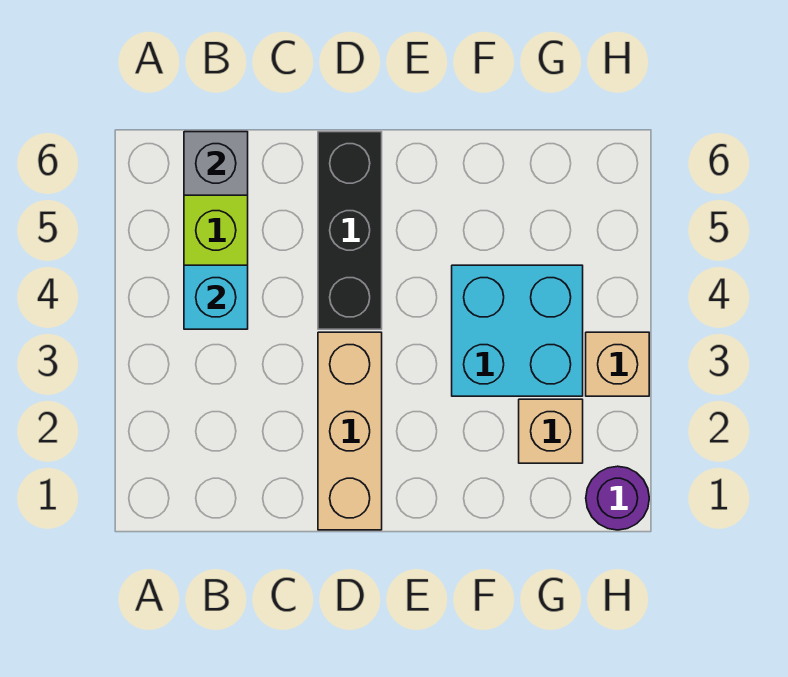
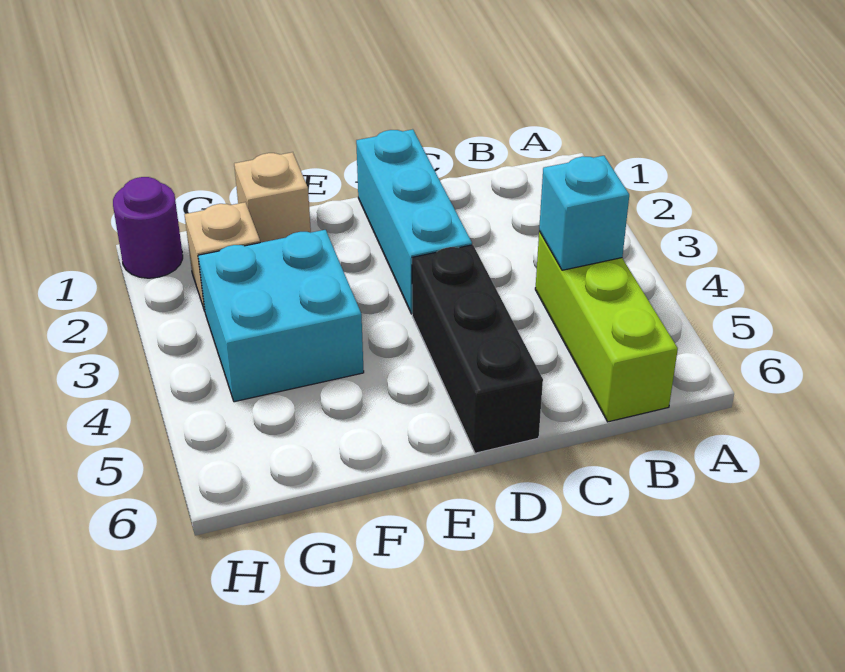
grey 1x1 brick [184,132,248,195] -> none
tan 1x3 brick [318,332,382,530] -> cyan 1x3 brick [356,129,472,314]
tan 1x1 brick [586,332,649,396] -> tan 1x1 brick moved to [234,152,311,243]

